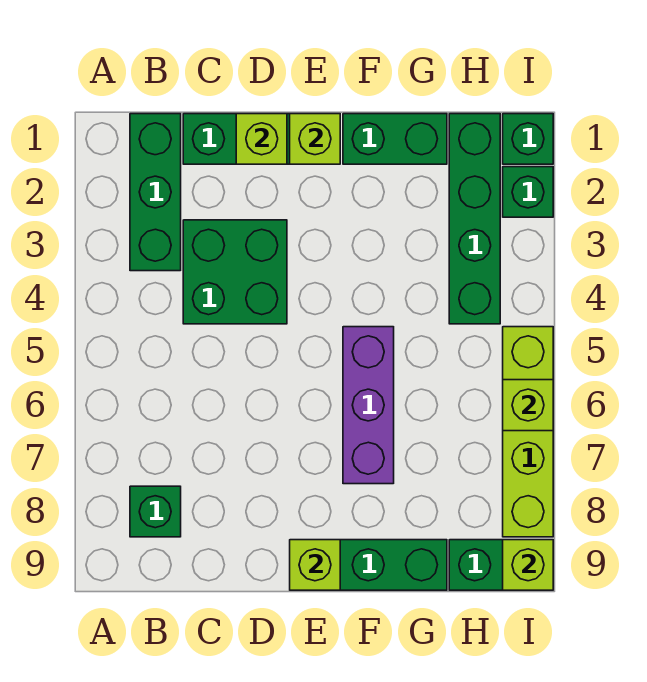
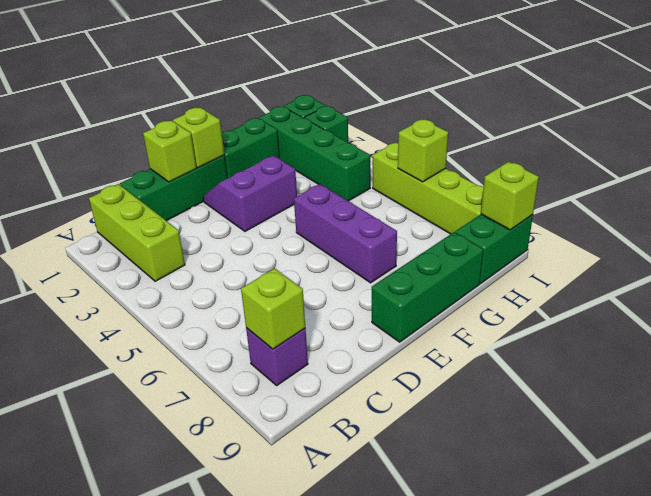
green 1x3 brick [130,114,181,271] -> lime 1x3 brick [89,184,185,281]
green 1x1 brick [130,486,181,537] -> purple 1x1 brick [246,328,308,385]
green 2x2 brick [183,220,287,324] -> none
none -> purple 2x2 slope [203,156,297,231]
lime 1x1 brick [290,540,340,590] -> lime 1x1 brick moved to [241,268,305,349]

